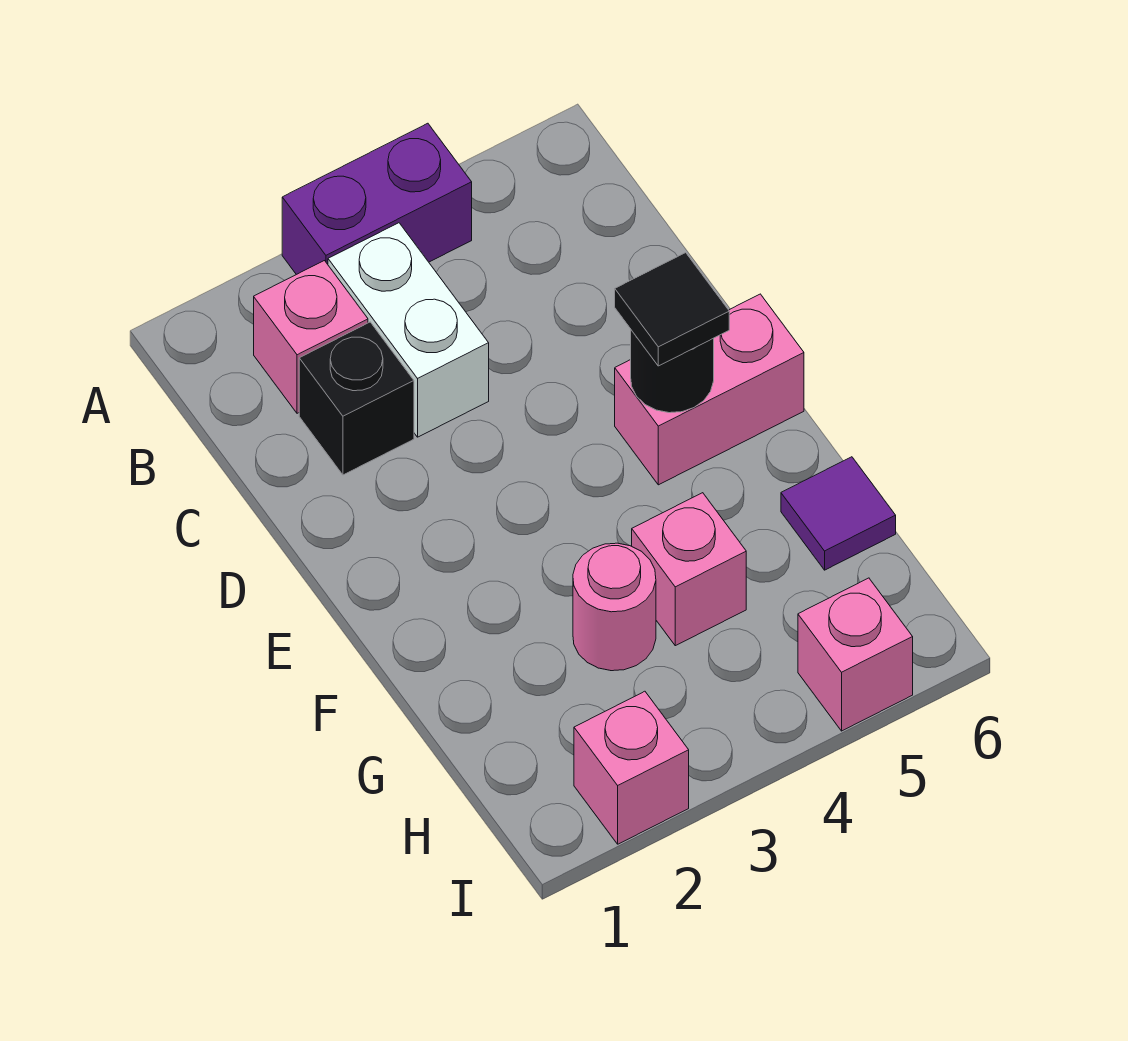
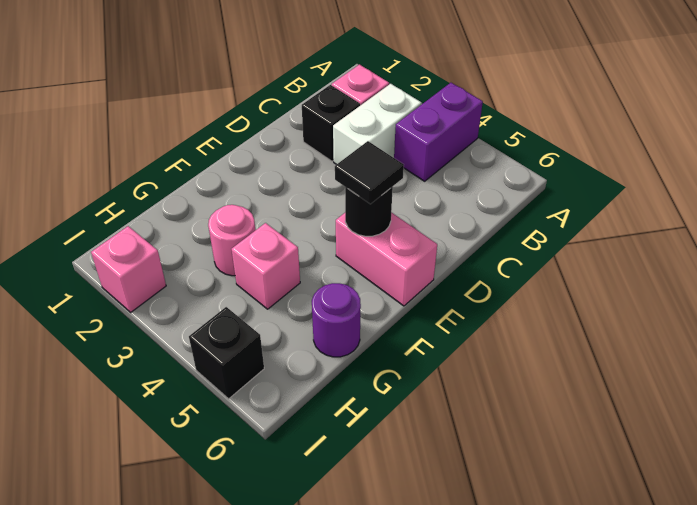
purple 1x2 brick [282,123,472,275] -> purple 1x2 brick turned to [394,83,483,181]
purple 1x1 tile [781,457,896,570] -> purple 1x1 round brick [312,283,361,357]
pink 1x1 brick [798,578,913,731] -> black 1x1 brick [189,307,264,399]

